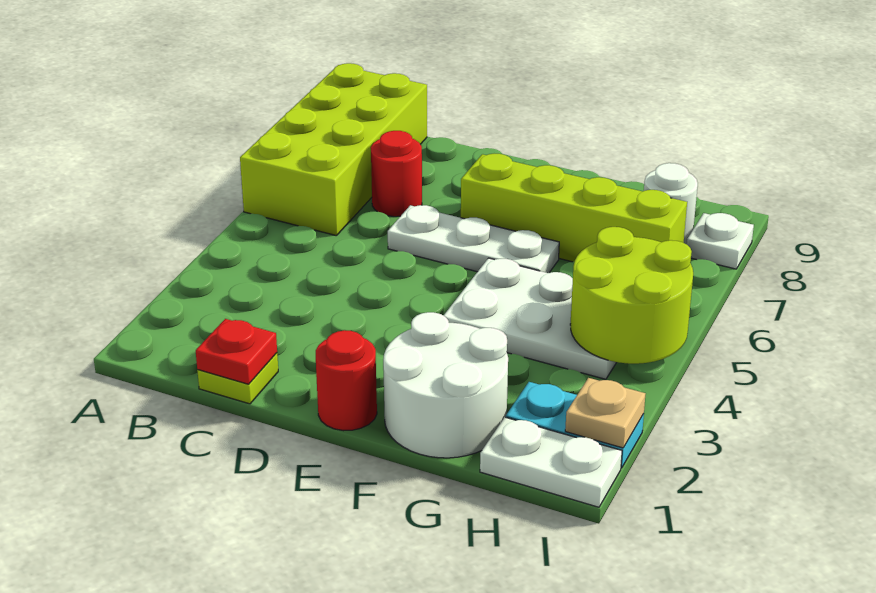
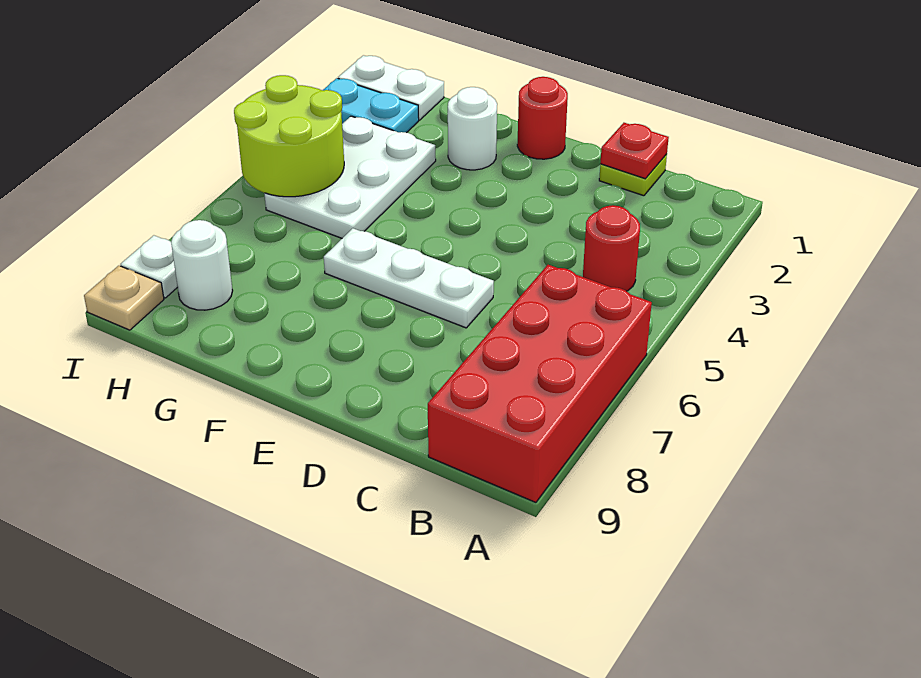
lime 2x4 brick [240,63,427,236] -> red 2x4 brick [428,265,652,502]
red 1x1 round brick [371,131,422,217] -> red 1x1 round brick moved to [583,205,640,291]
lime 1x4 brick [461,154,687,262] -> none
white 2x2 round brick [383,312,508,458] -> white 1x1 round brick [448,87,497,170]
white 2x3 plate [444,258,617,379] -> white 2x3 plate turned to [265,116,436,238]
tan 1x1 plate [565,378,645,448] -> tan 1x1 plate moved to [84,266,164,330]

